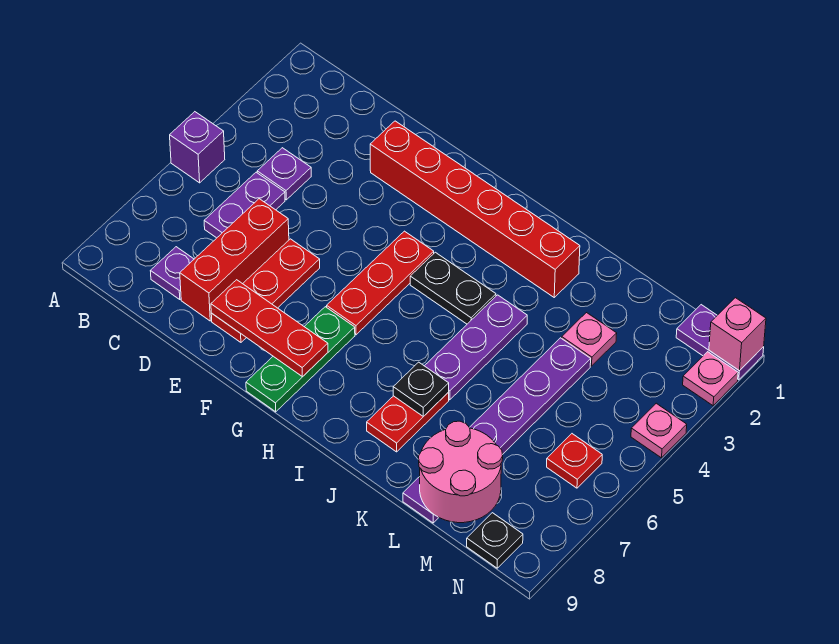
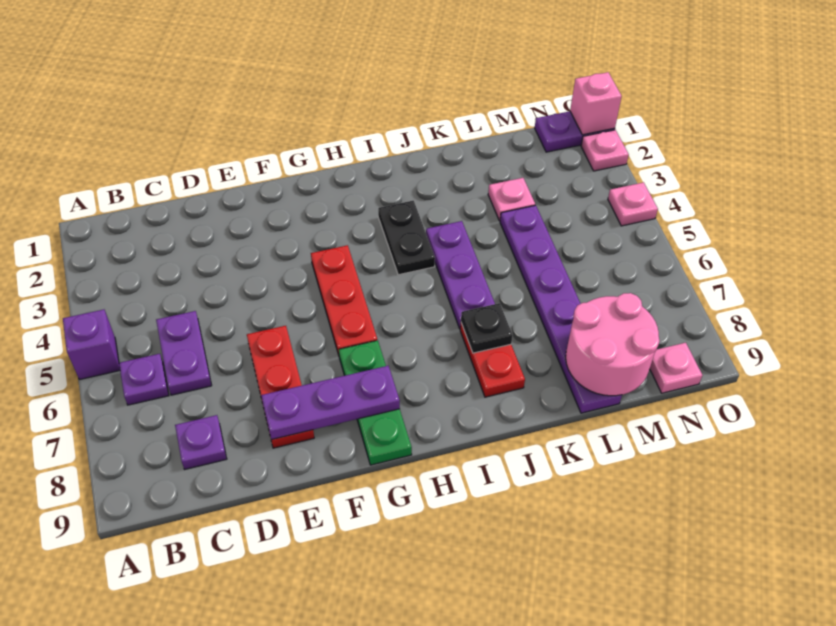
purple 1x1 plate [257,148,311,200] -> purple 1x1 plate moved to [119,354,169,405]
red 1x3 brick [180,199,289,321] -> none
red 1x6 brick [370,121,580,297] -> none
red 1x3 plate [211,280,328,377] -> purple 1x3 plate [261,366,400,440]
black 1x2 plate [410,252,496,324] -> black 1x2 plate turned to [378,201,435,275]
red 1x1 plate [547,434,602,488] -> none
black 1x1 plate [467,513,523,568] -> pink 1x1 plate [650,343,702,393]

